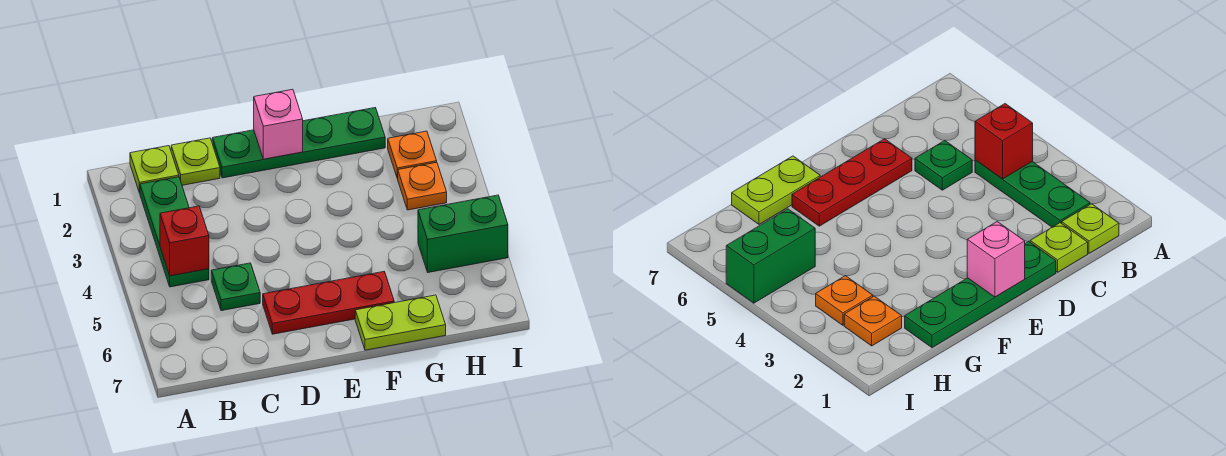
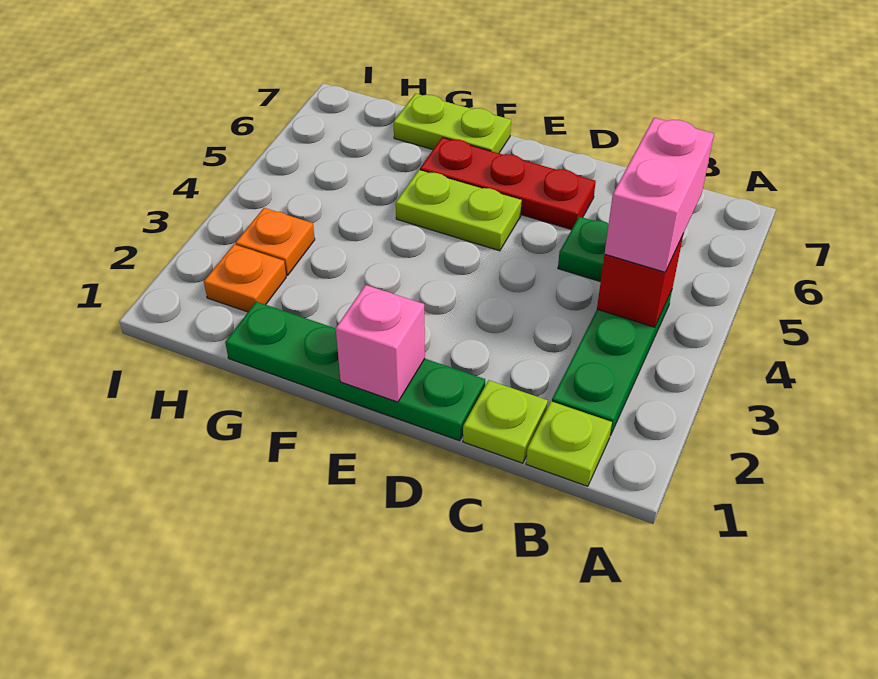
none -> pink 1x2 brick [605,118,714,272]
none -> lime 1x2 plate [396,170,522,251]
green 1x2 brick [418,195,508,272] -> none

